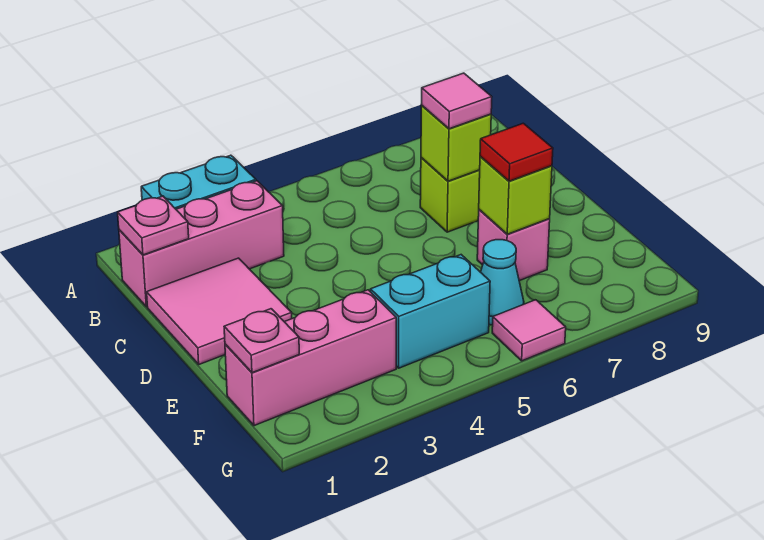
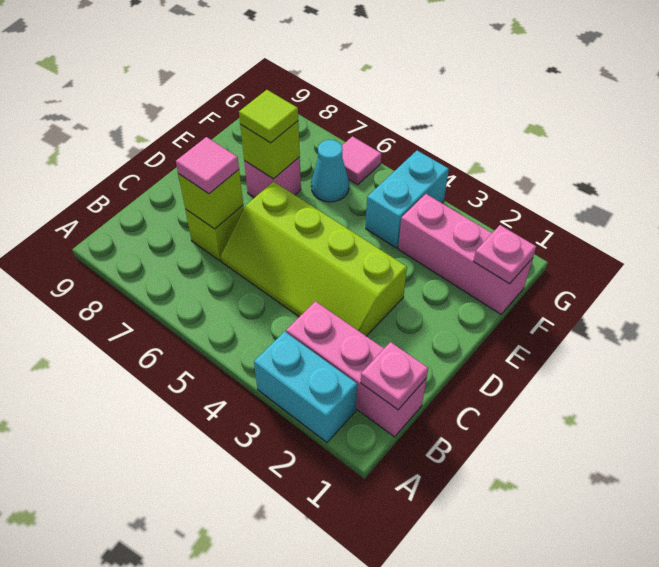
pink 2x2 tile [147,258,292,364] -> none
none -> lime 2x4 slope [221,182,407,336]
red 1x1 tile [480,123,553,181] -> lime 1x1 tile [239,90,298,143]
cyan 1x2 brick [370,255,490,368] -> cyan 1x2 brick turned to [366,151,449,248]

